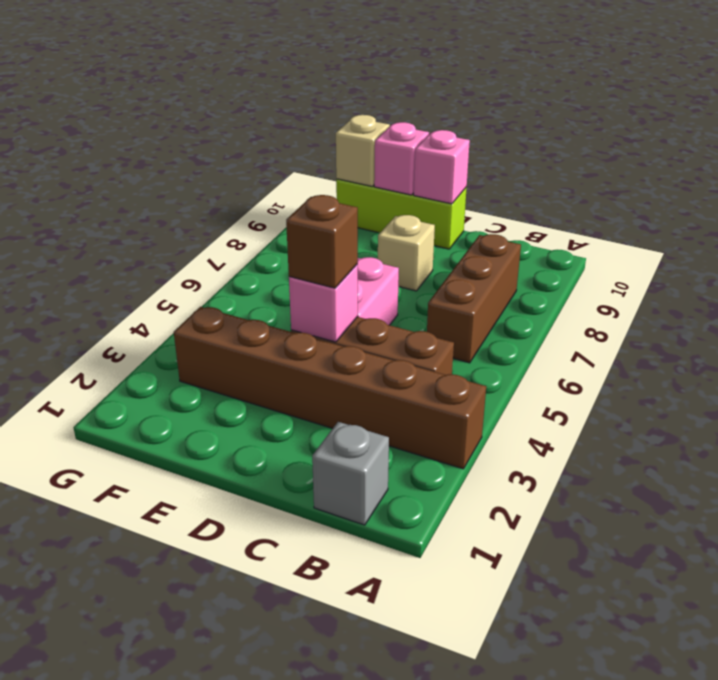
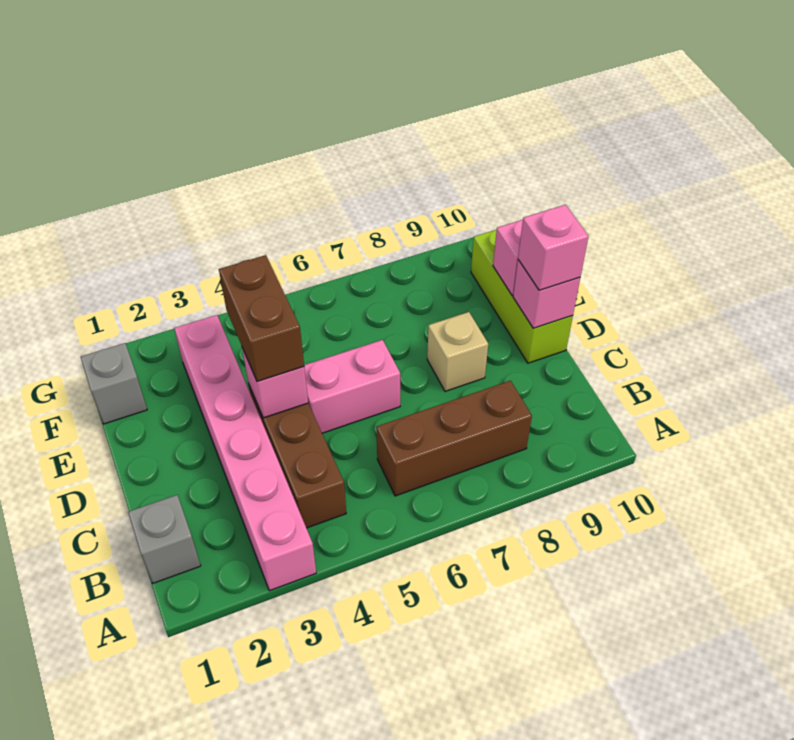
brown 1x6 brick [174,307,486,469] -> pink 1x6 brick [174,315,316,591]
brown 1x1 brick [286,195,358,288] -> brown 1x2 brick [219,255,304,381]
none -> pink 1x1 brick [518,205,589,290]
none -> grey 1x1 brick [81,343,147,424]
tan 1x1 brick [336,115,390,187] -> none

